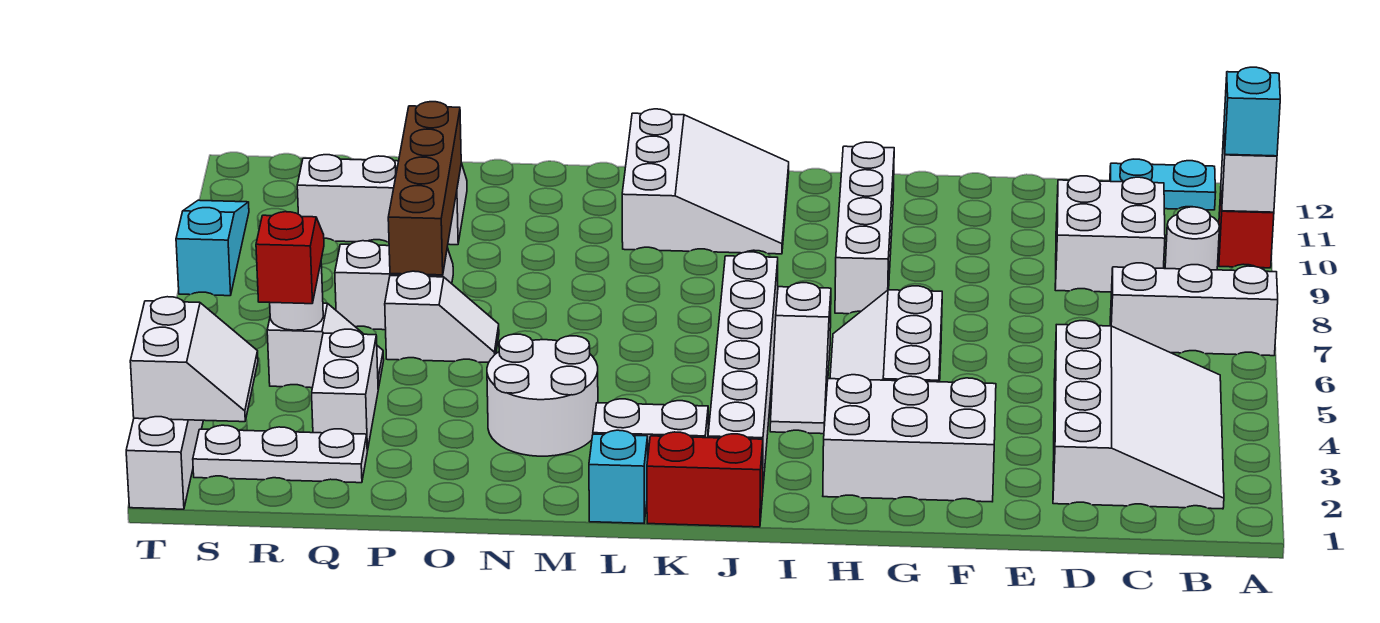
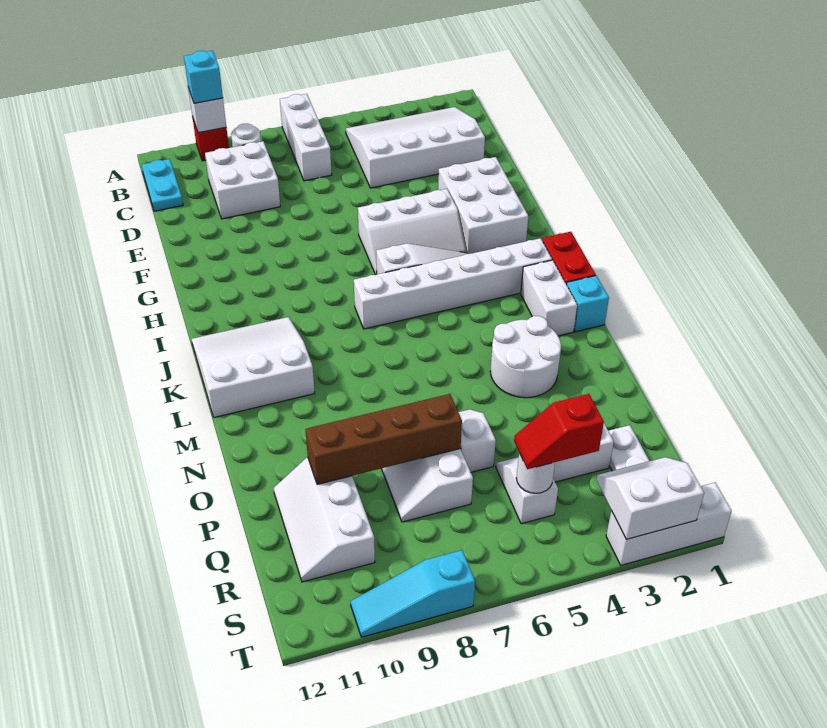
white 1x4 brick [835,142,894,314] -> none

